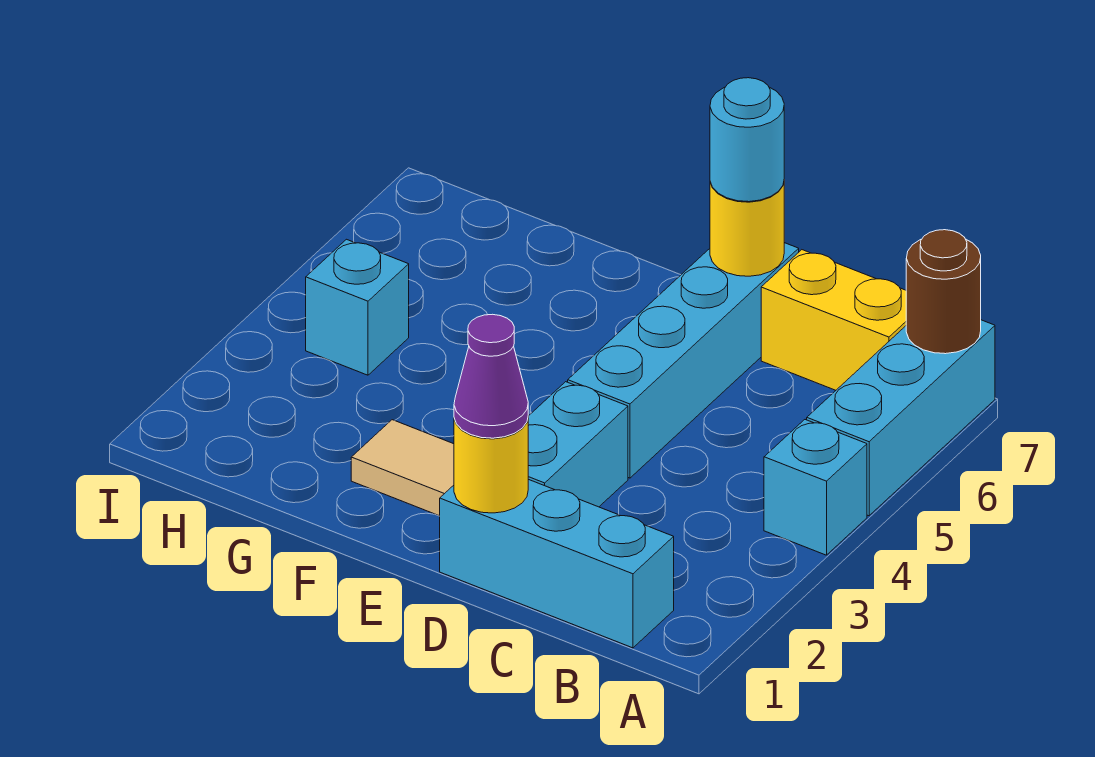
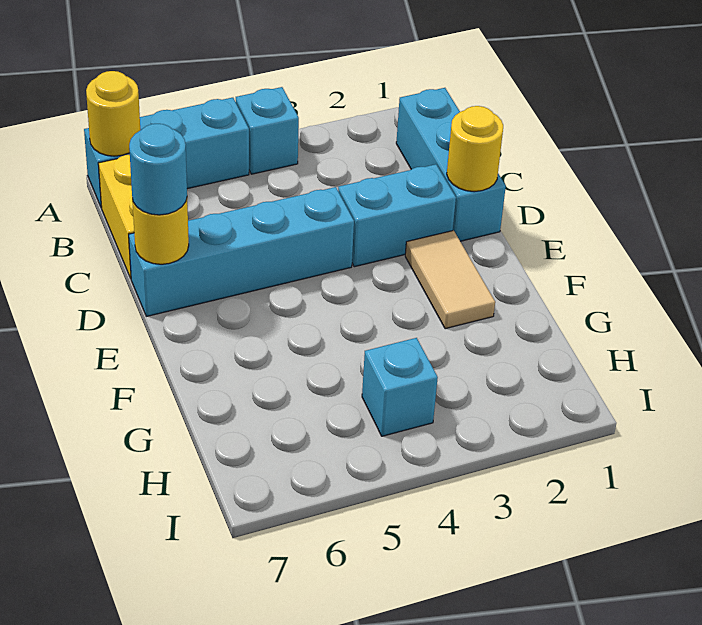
brown 1x1 round brick [906,230,981,354] -> yellow 1x1 round brick [86,71,140,156]
purple 1x1 cone [454,314,528,438] -> none

